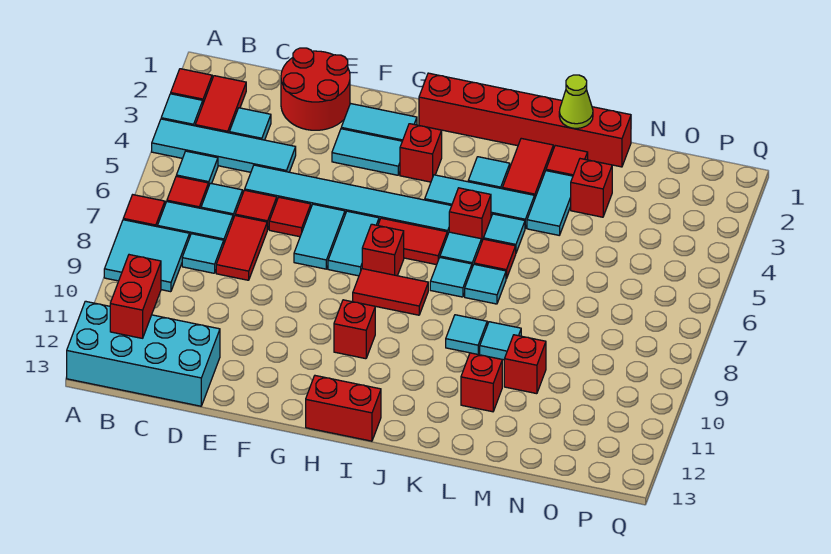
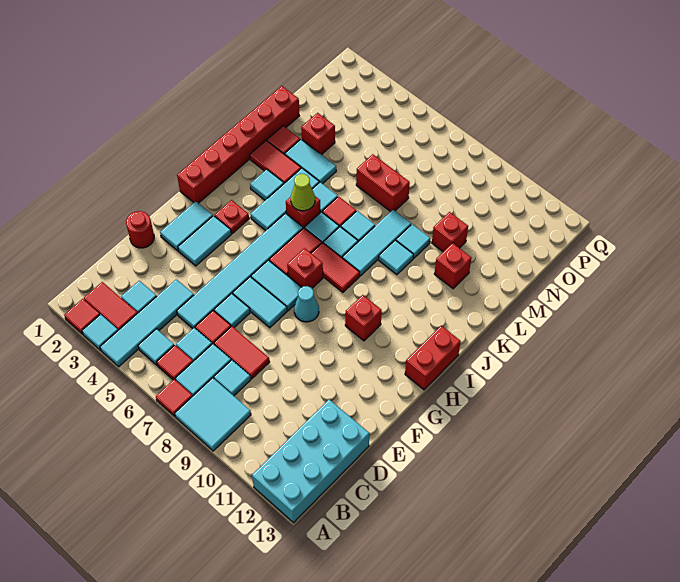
red 1x2 brick [110,255,161,338] -> red 1x2 brick moved to [356,154,410,212]
red 2x2 round brick [281,48,350,130] -> red 1x1 round brick [126,211,154,248]
red 1x1 tile [269,197,311,237] -> cyan 1x1 tile [214,293,250,327]
none -> cyan 1x1 cone [294,286,319,322]
red 1x1 brick [400,124,442,182] -> red 1x1 plate [215,200,249,234]
red 1x2 tile [353,269,428,315] -> red 1x2 tile turned to [311,243,360,292]
none -> cyan 1x3 tile [342,210,411,276]
lime 1x1 cone [559,75,593,128] -> lime 1x1 cone moved to [291,174,315,211]

